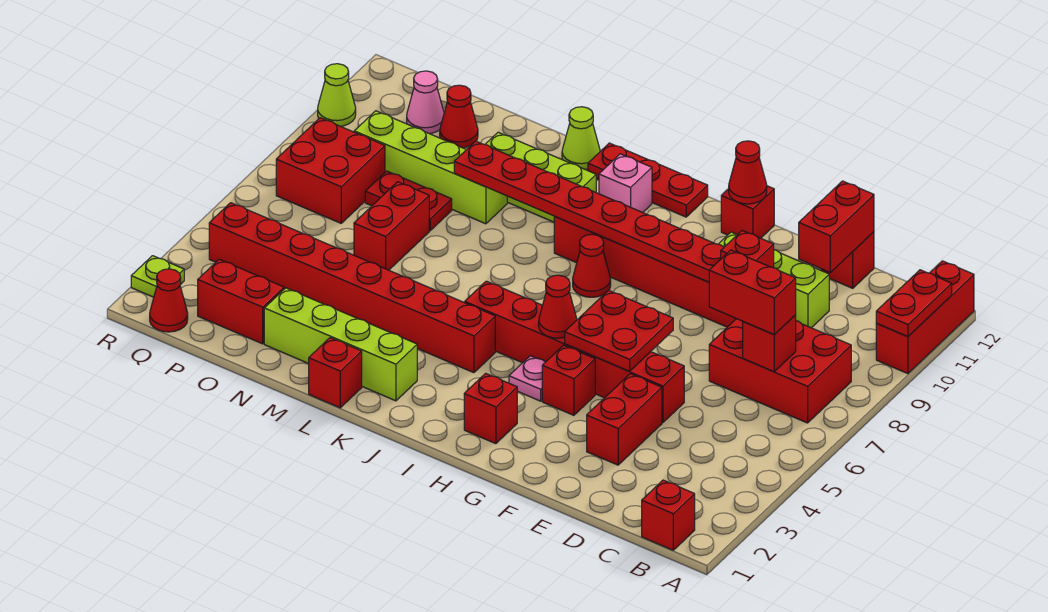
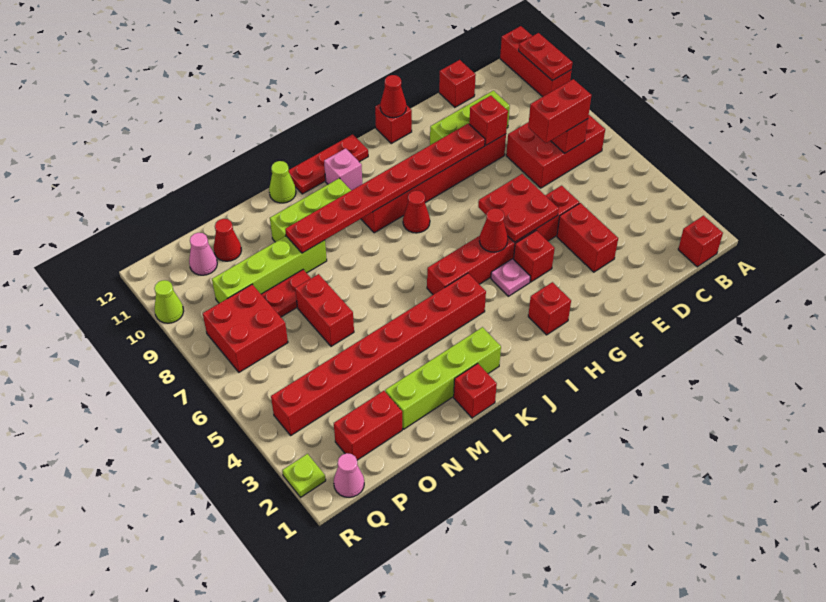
red 1x2 brick [799,181,874,272] -> none
red 1x1 cone [150,269,188,332] -> pink 1x1 cone [334,453,364,497]

